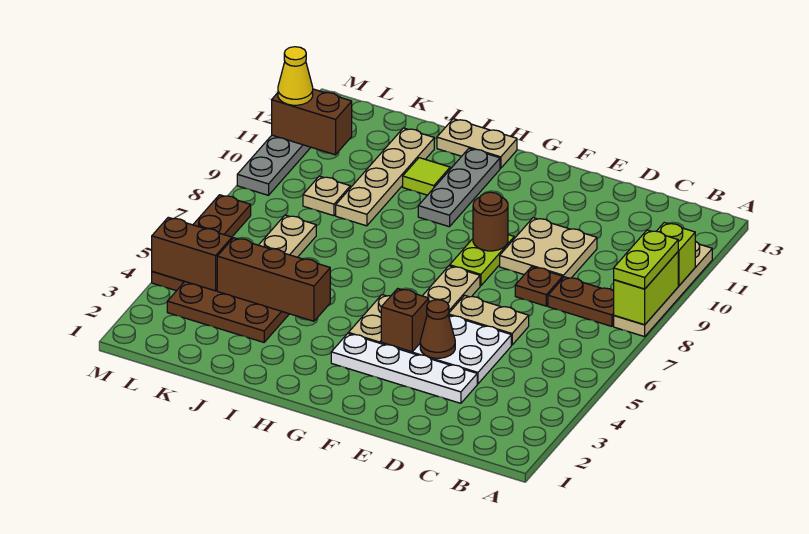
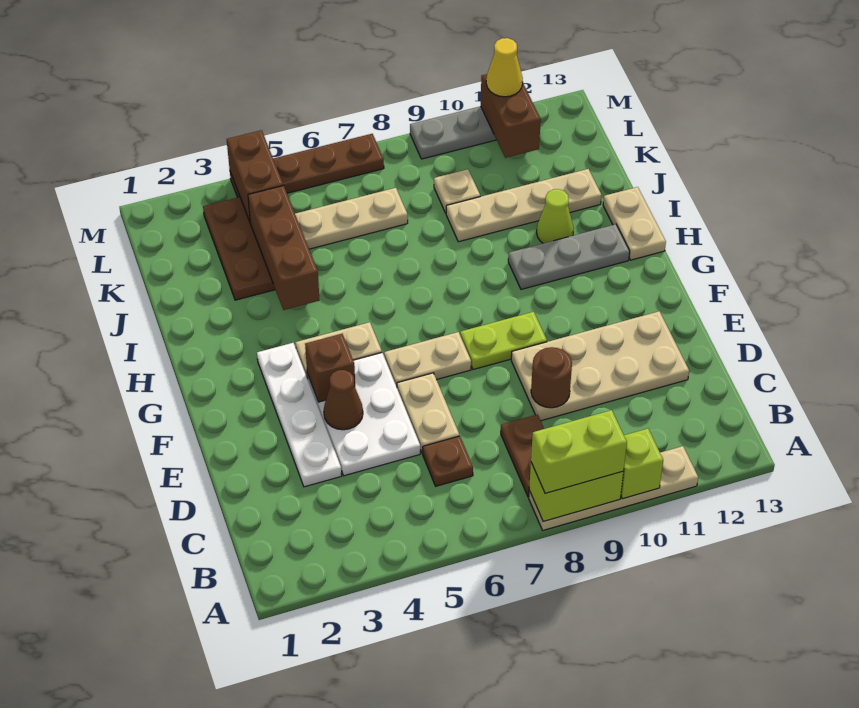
lime 1x2 plate [614,230,678,289] -> lime 1x2 brick [531,410,627,493]
brown 1x1 plate [515,267,563,306] -> brown 1x1 plate moved to [422,436,473,486]
tan 2x2 plate [500,218,597,278] -> tan 2x4 plate [511,311,689,421]
brown 1x1 round brick [473,192,508,251] -> brown 1x1 round brick moved to [531,347,572,408]
lime 1x1 tile [403,158,450,195] -> lime 1x1 cone [537,189,574,243]

